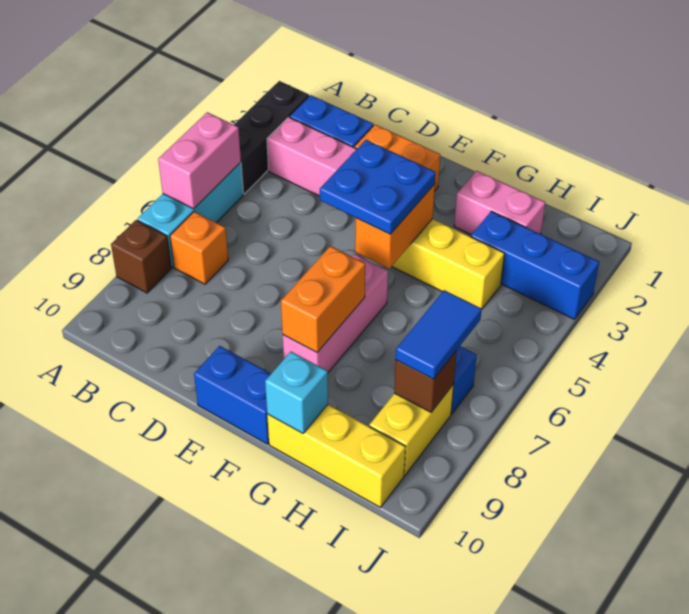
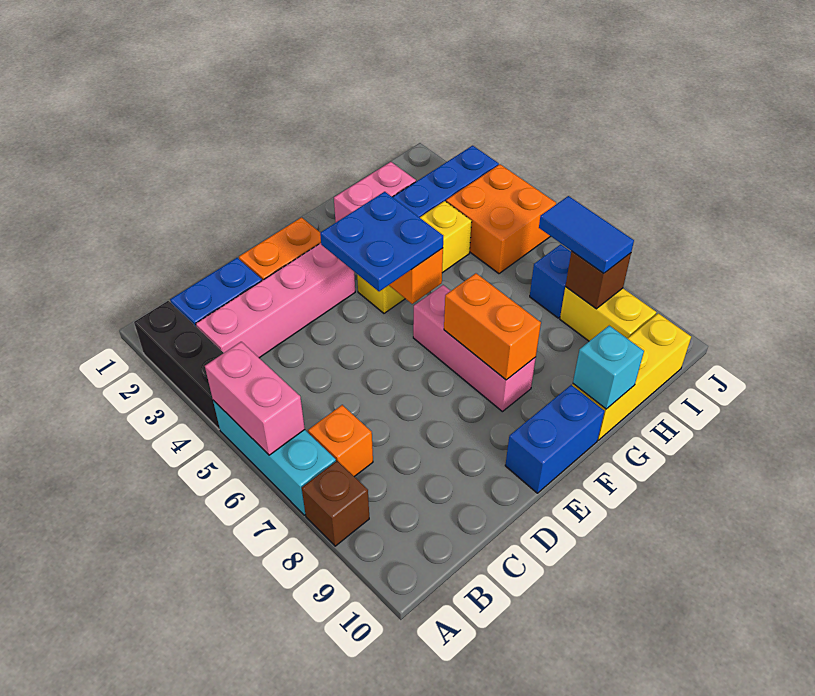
none -> orange 2x2 brick [446,164,556,274]

